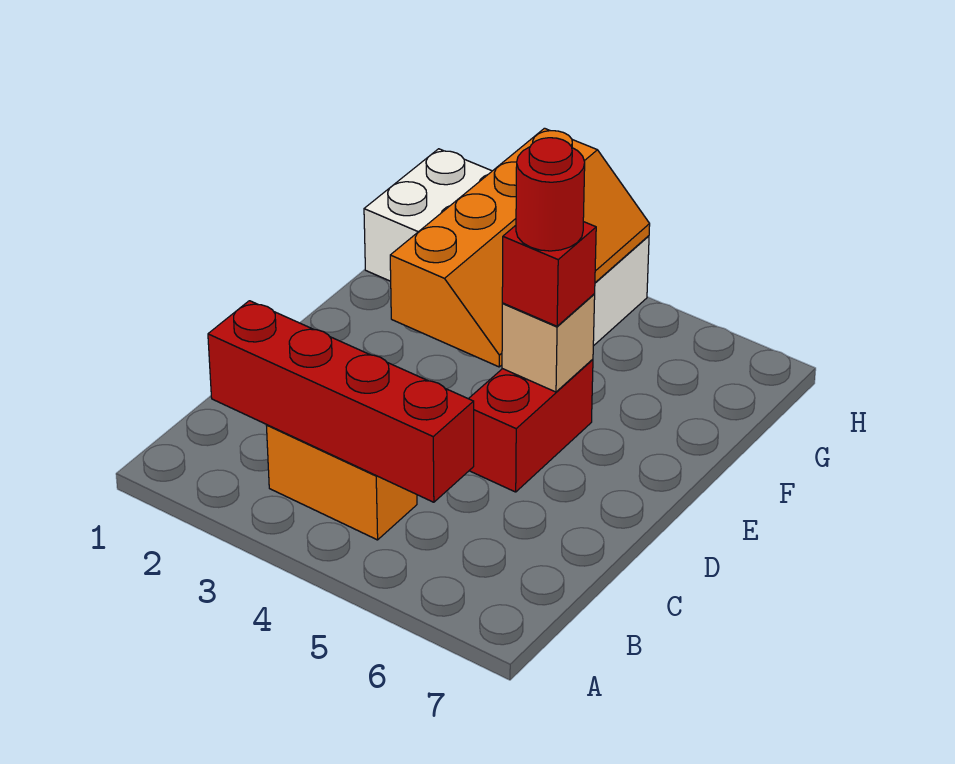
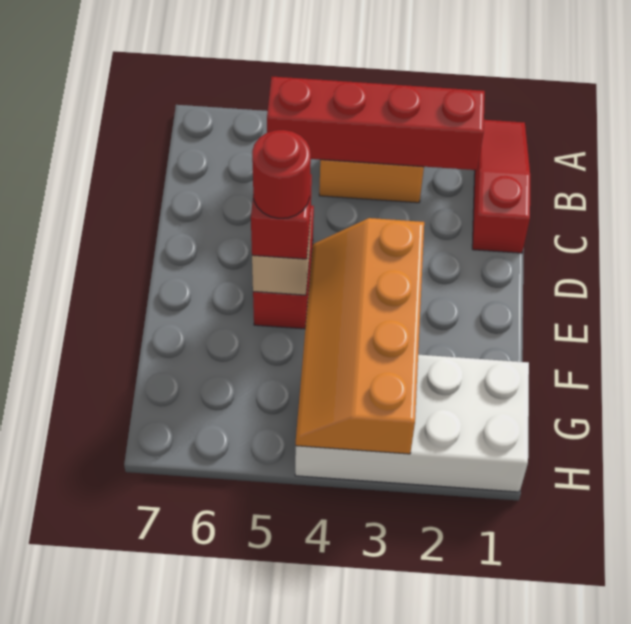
none -> red 1x3 slope [472,120,530,253]

